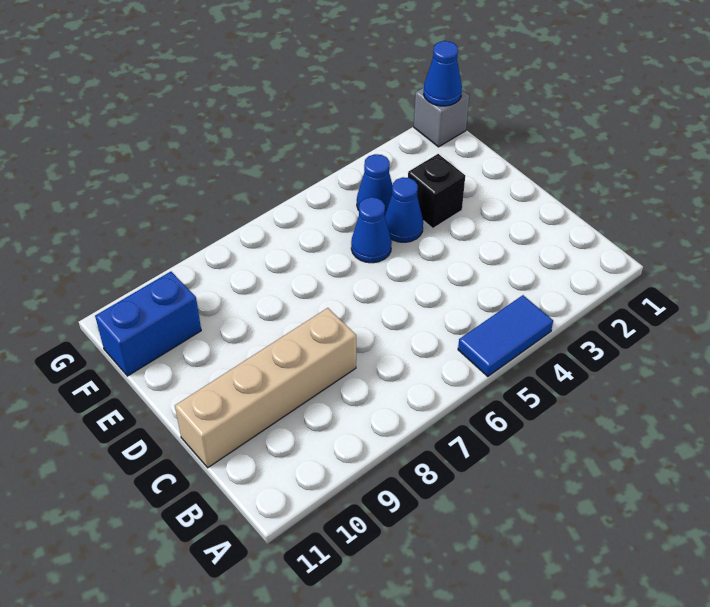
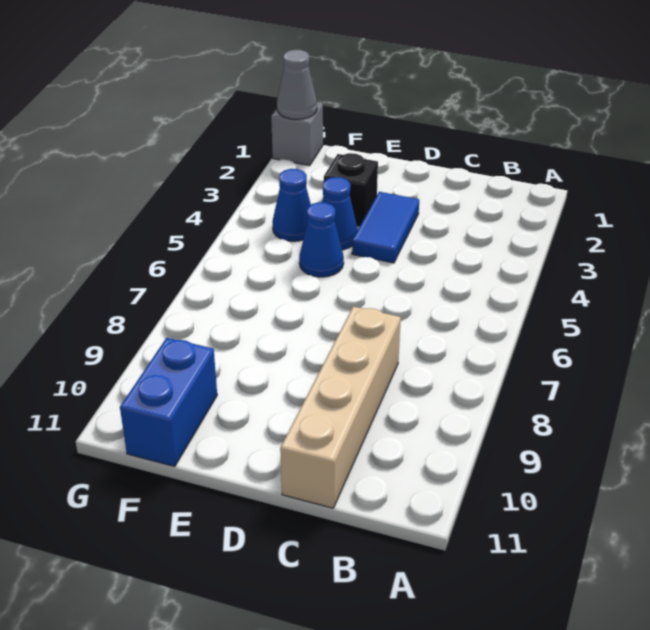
blue 1x2 tile [458,295,553,377] -> blue 1x2 tile moved to [352,192,419,263]
blue 1x1 cone [424,41,462,106] -> grey 1x1 cone [277,50,317,119]

